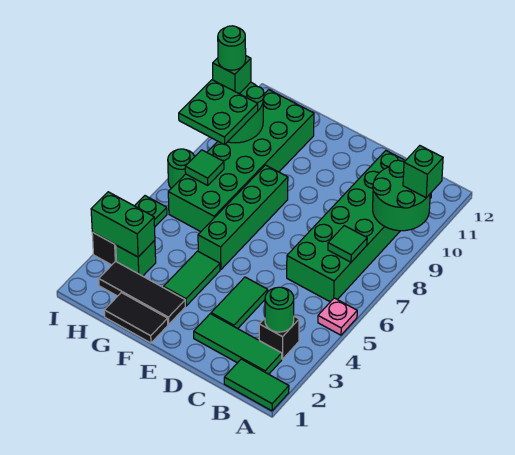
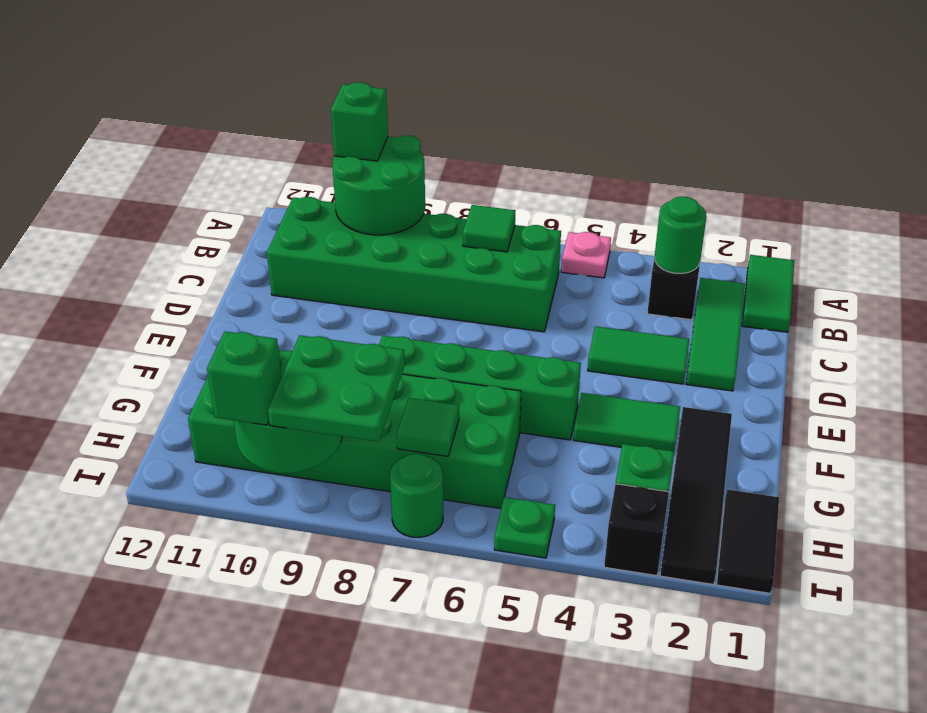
black 1x2 tile [104,293,168,343] -> black 1x2 tile moved to [717,490,779,593]
black 1x3 tile [99,261,185,324] -> black 1x4 tile [660,407,732,584]
green 1x2 brick [91,192,155,257] -> none
green 1x1 round brick [218,26,246,70] -> none

